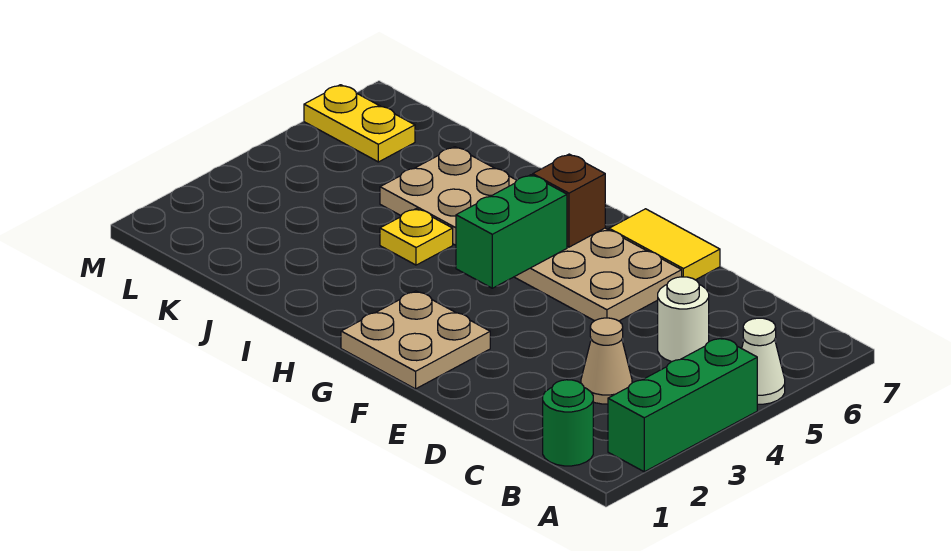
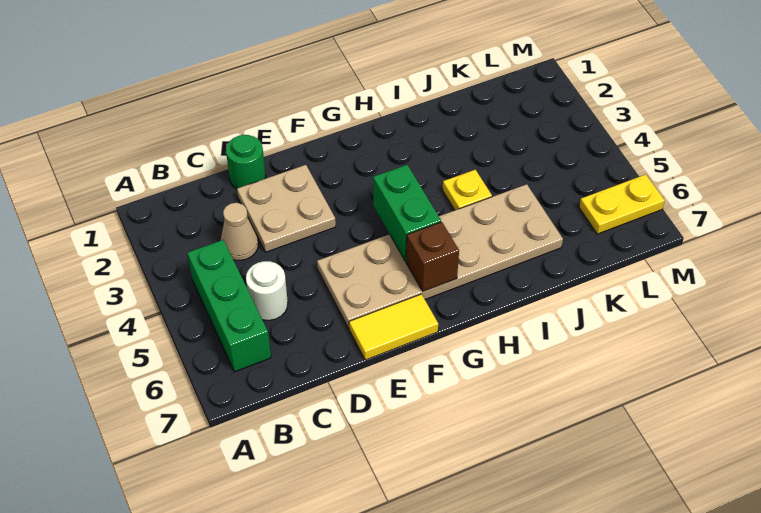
green 1x3 brick [608,338,757,472] -> green 1x3 brick moved to [187,240,271,372]
white 1x1 cone [742,318,785,404] -> none
green 1x1 round brick [543,380,593,466] -> green 1x1 round brick moved to [226,135,266,189]
tan 2x2 plate [341,291,490,389] -> tan 2x2 plate moved to [237,165,336,252]

